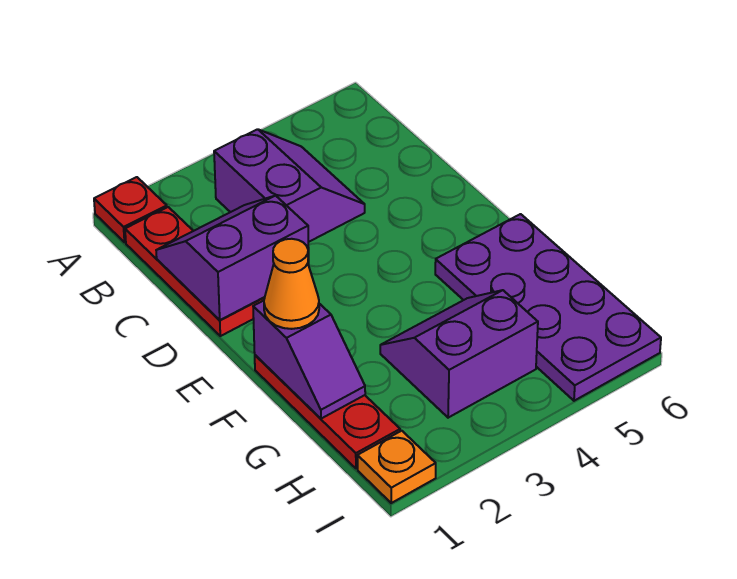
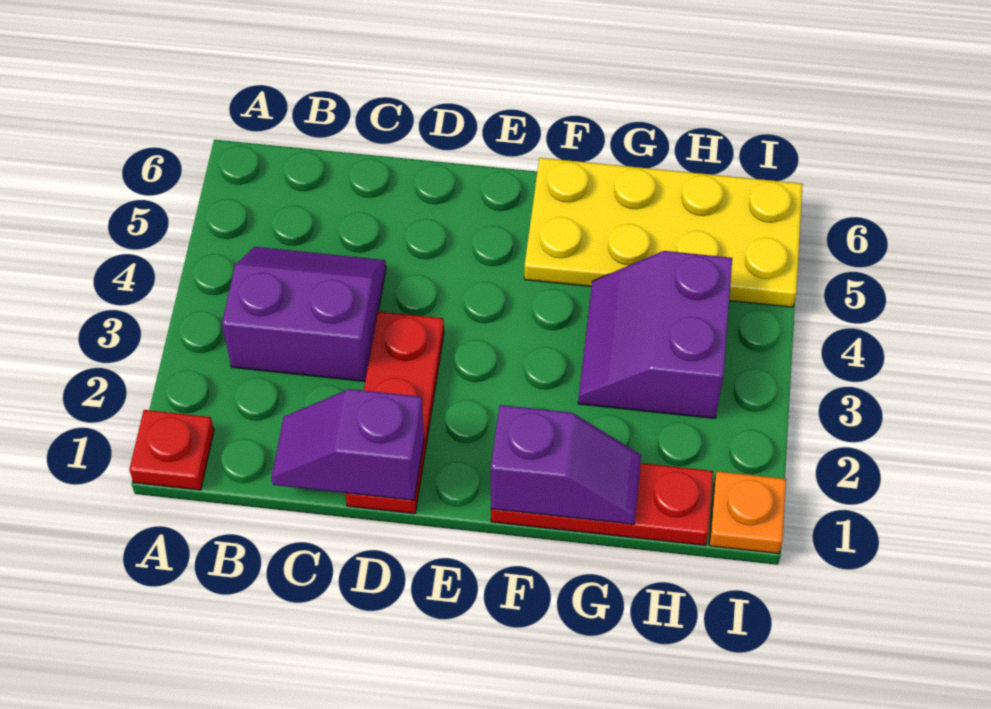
red 1x3 plate [125,207,264,336] -> red 1x3 plate turned to [345,312,444,514]
purple 2x2 slope [156,196,309,320] -> purple 1x2 slope [271,389,424,500]
orange 1x1 cone [264,239,319,329] -> none
purple 2x4 plate [435,214,661,401] -> yellow 2x4 plate [524,158,803,307]

